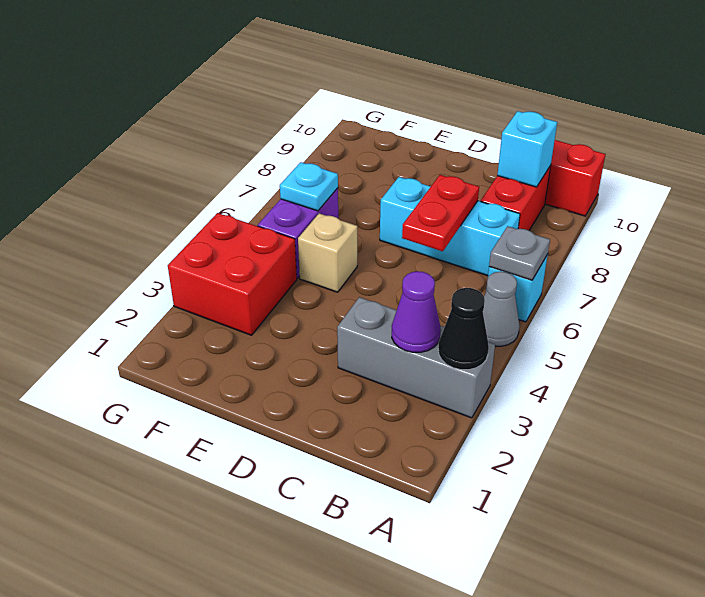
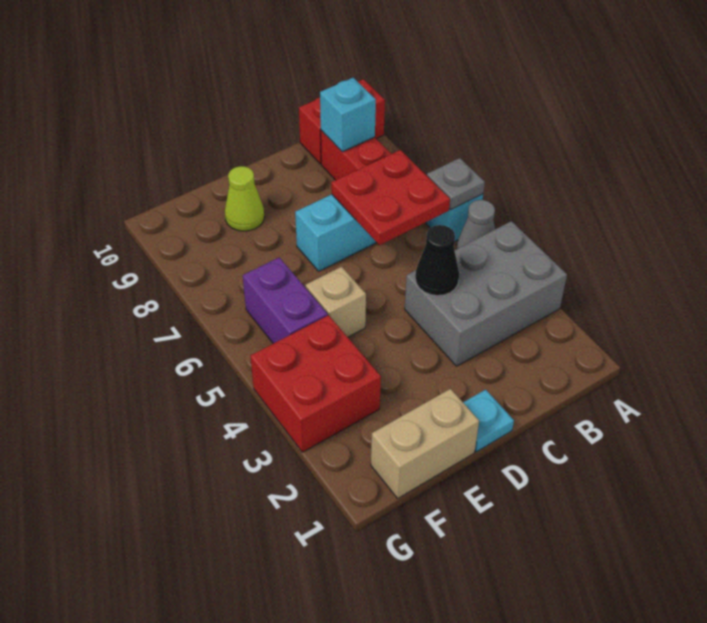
grey 1x3 brick [337,297,495,418] -> grey 2x3 brick [405,221,567,366]
black 1x1 cone [438,288,489,370] -> black 1x1 cone moved to [415,225,459,296]
purple 1x1 cone [392,271,441,352] -> none
red 1x2 plate [402,175,479,251] -> red 2x2 plate [331,150,450,245]
none -> tan 1x2 brick [371,389,479,498]
none -> lime 1x1 cone [225,166,264,231]
cyan 1x1 plate [280,162,338,211] -> cyan 1x1 plate moved to [463,390,514,452]

